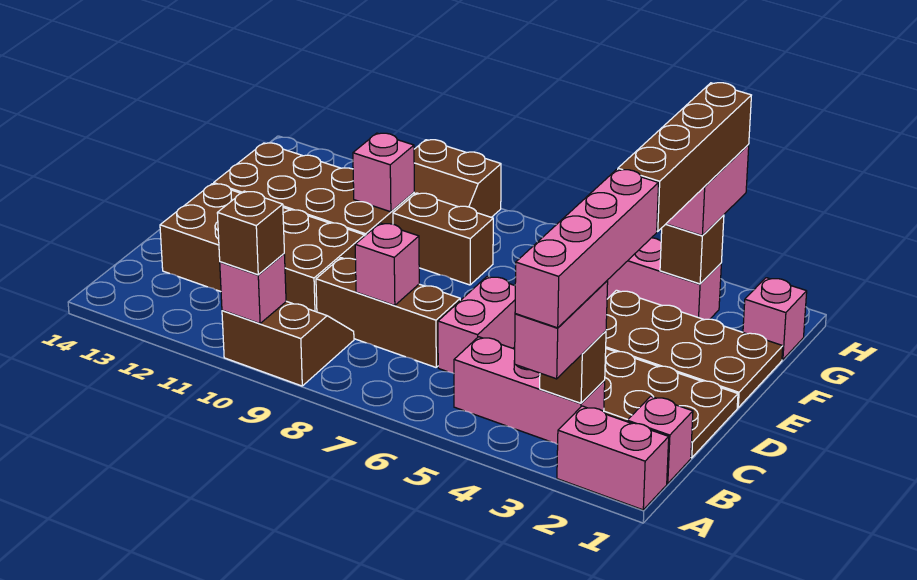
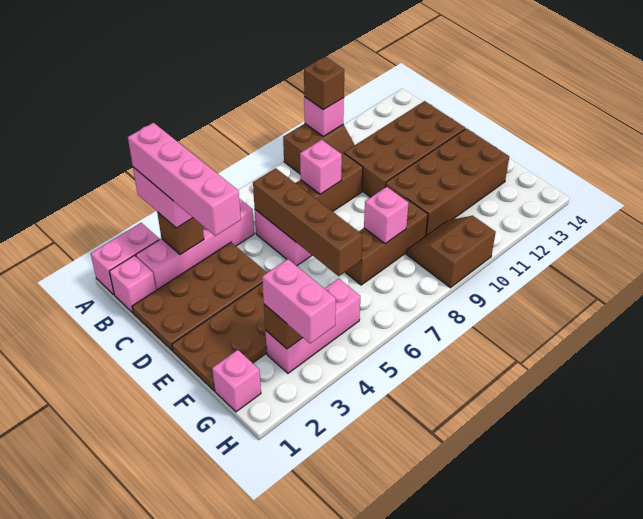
pink 1x3 brick [454,337,605,444] -> pink 1x4 brick [136,199,254,290]
brown 1x4 brick [618,83,751,231] -> brown 1x4 brick moved to [253,168,362,276]
brown 1x2 brick [393,193,493,285] -> brown 1x3 brick [345,199,428,285]
pink 1x1 brick [353,133,414,212] -> pink 1x1 brick moved to [364,187,409,244]

